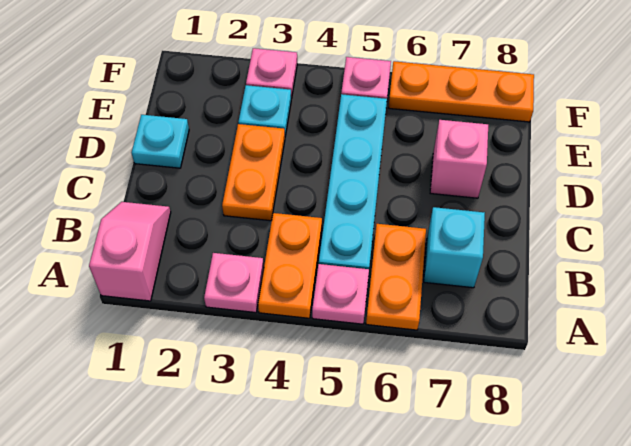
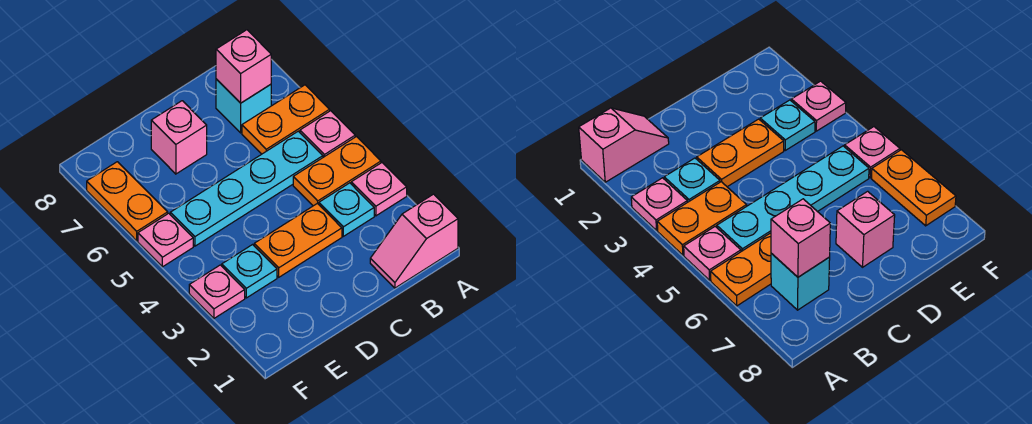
none -> pink 1x1 brick [216,30,271,103]
cyan 1x1 plate [131,115,189,168] -> cyan 1x1 plate moved to [319,183,374,236]
orange 1x3 plate [389,61,534,122] -> orange 1x2 plate [87,162,168,241]

